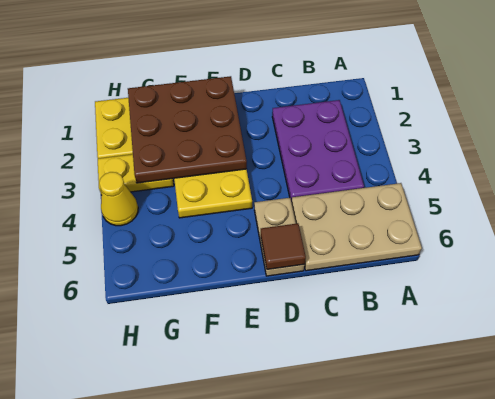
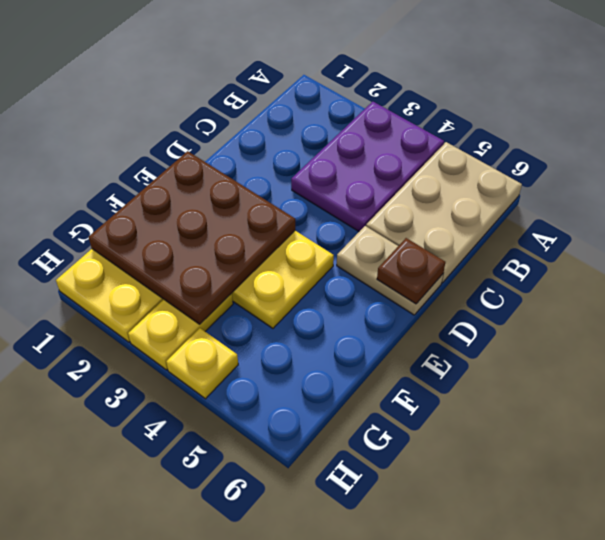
purple 2x3 plate [272,100,364,202] -> purple 2x3 plate turned to [291,102,444,231]
brown 1x1 tile [261,223,306,269] -> brown 1x1 plate [377,238,445,304]
yellow 1x1 cone [99,172,138,226] -> yellow 1x1 plate [166,328,238,399]

